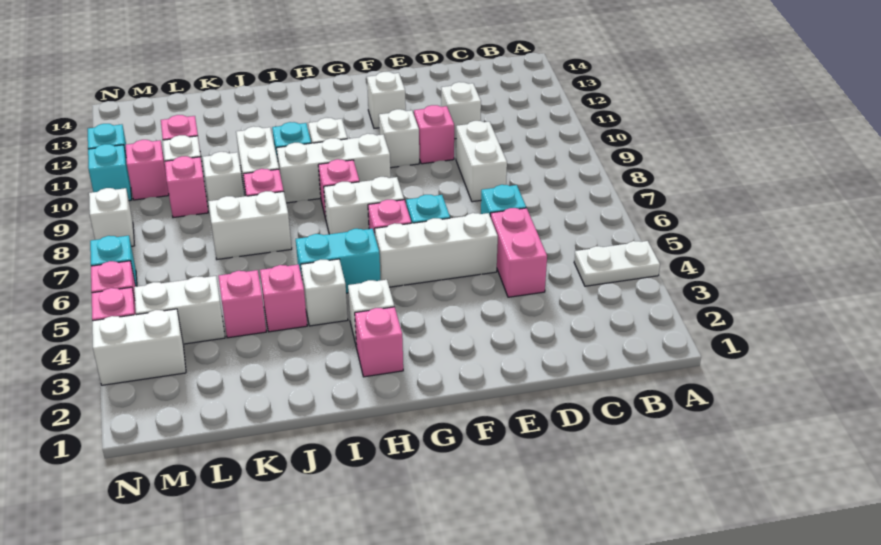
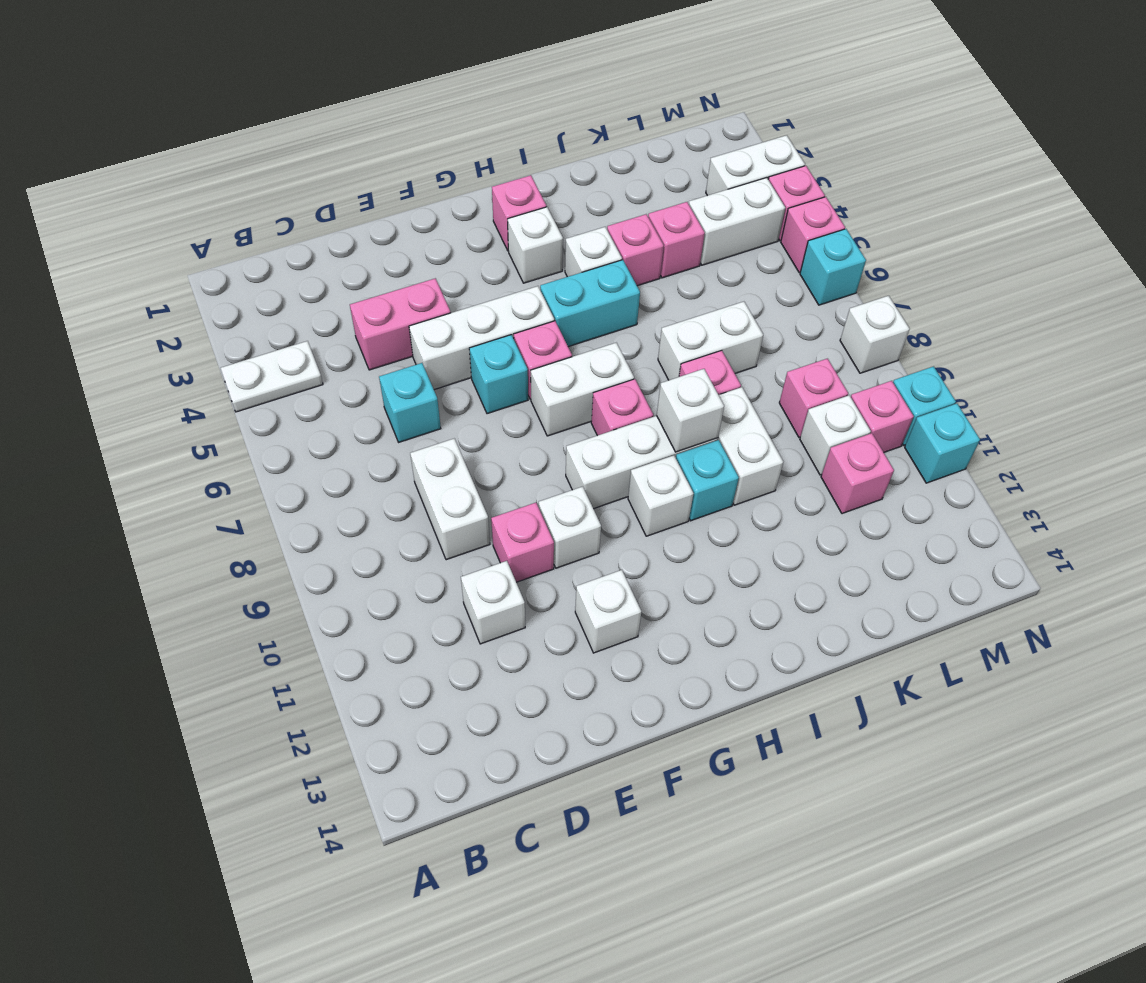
pink 1x2 brick [491,208,547,297] -> pink 1x2 brick turned to [350,278,451,370]
white 1x1 brick [202,152,244,201] -> white 1x1 brick moved to [657,369,724,452]

